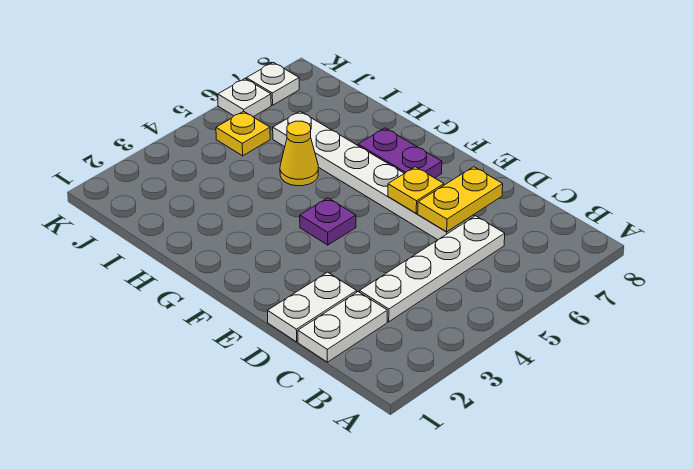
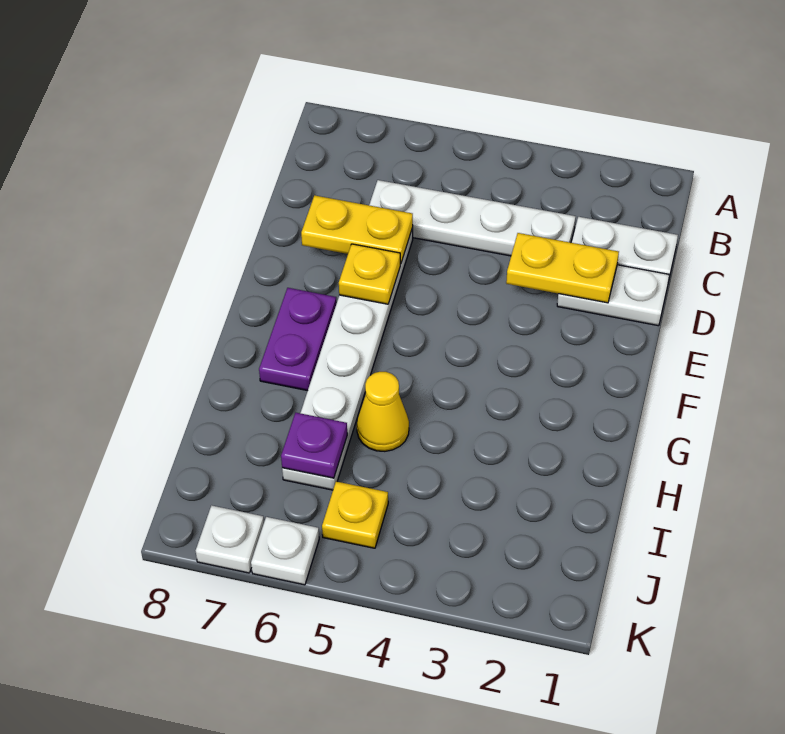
none -> yellow 1x2 plate [506,233,619,303]
purple 1x1 plate [300,198,356,245] -> purple 1x1 plate moved to [281,413,347,478]

